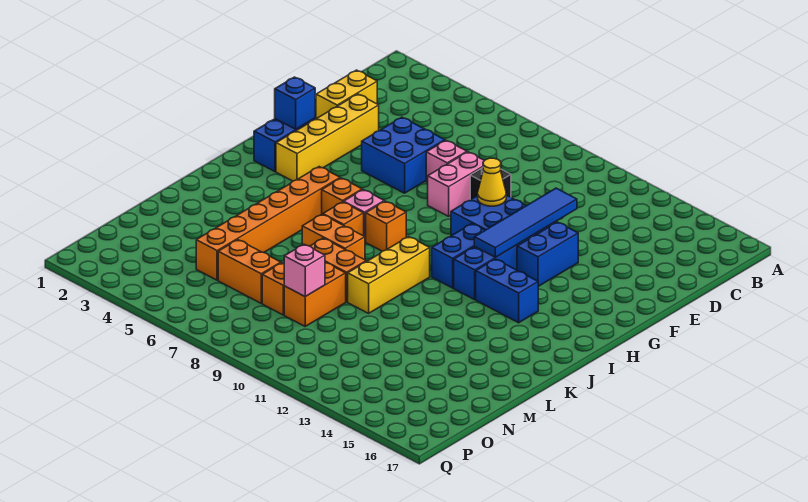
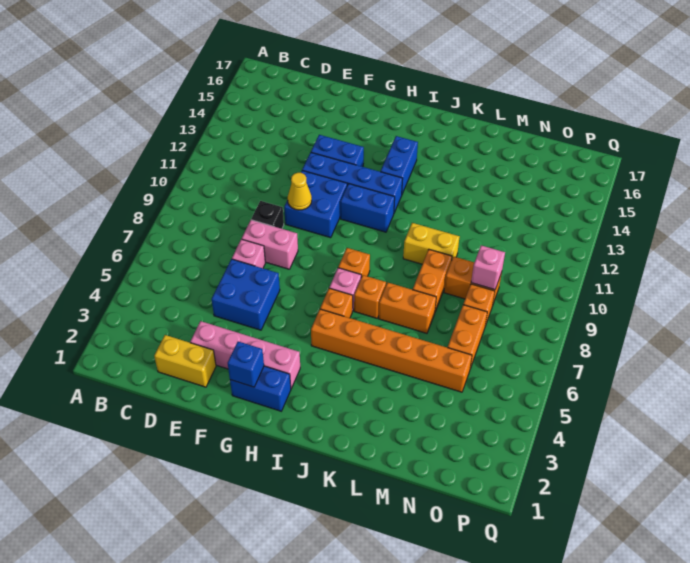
yellow 1x4 brick [276,94,379,181] -> pink 1x4 brick [190,321,300,388]
blue 1x4 tile [474,188,577,257] -> none
yellow 1x3 brick [348,237,430,313] -> yellow 1x2 brick [403,223,460,264]
orange 1x2 brick [302,214,365,260] -> orange 1x2 brick turned to [379,283,436,333]

